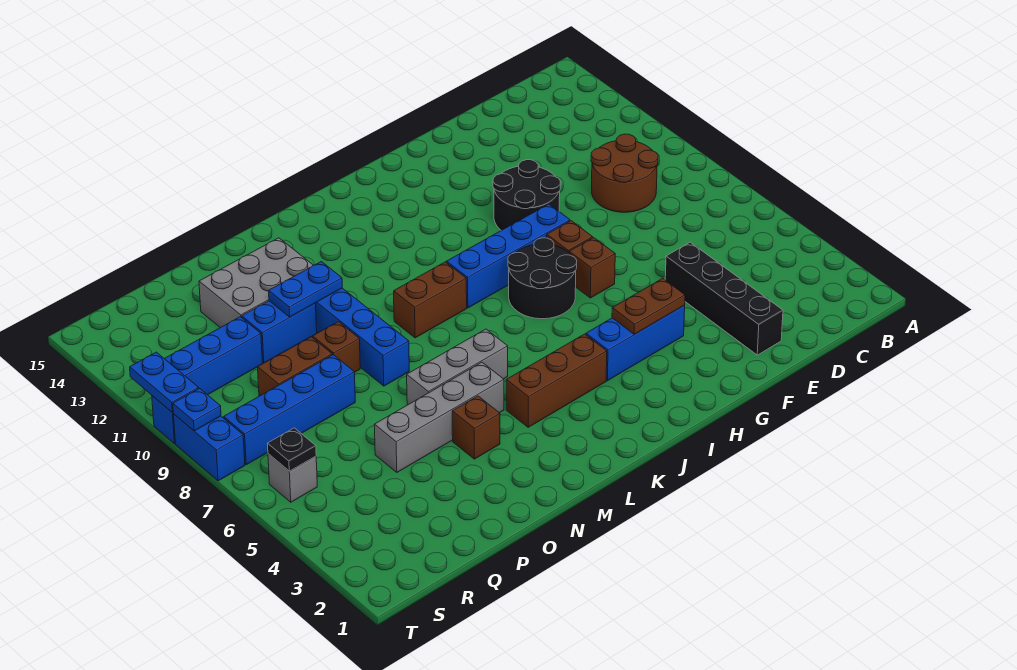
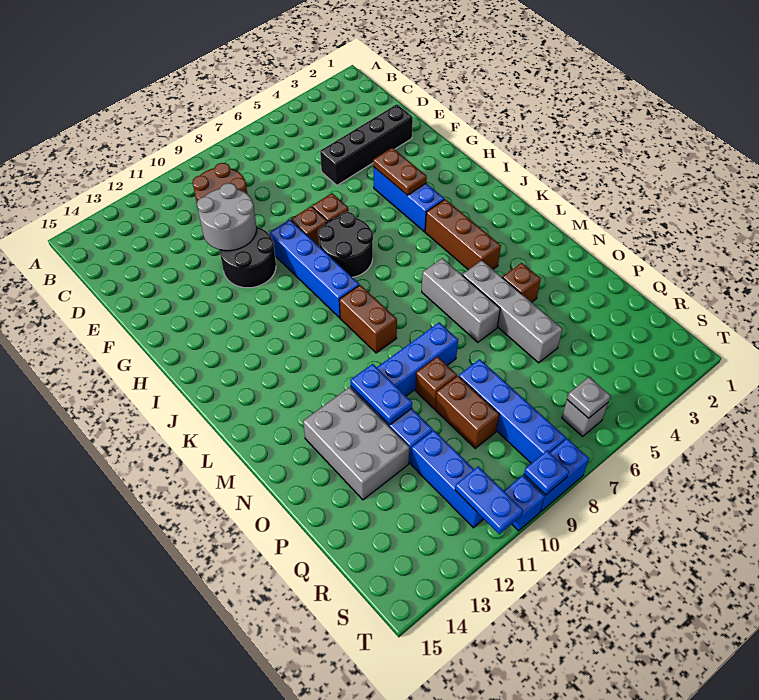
none -> grey 2x2 round brick [197,183,257,251]
black 1x1 plate [268,428,316,471] -> grey 1x1 plate [567,377,611,418]
blue 1x2 plate [130,352,199,413] -> blue 1x2 plate turned to [455,466,523,534]

